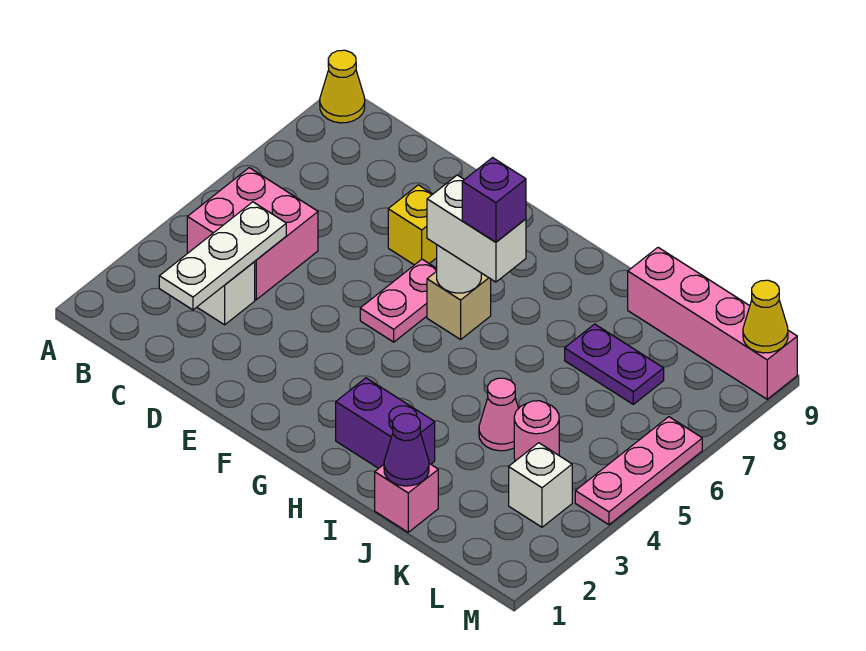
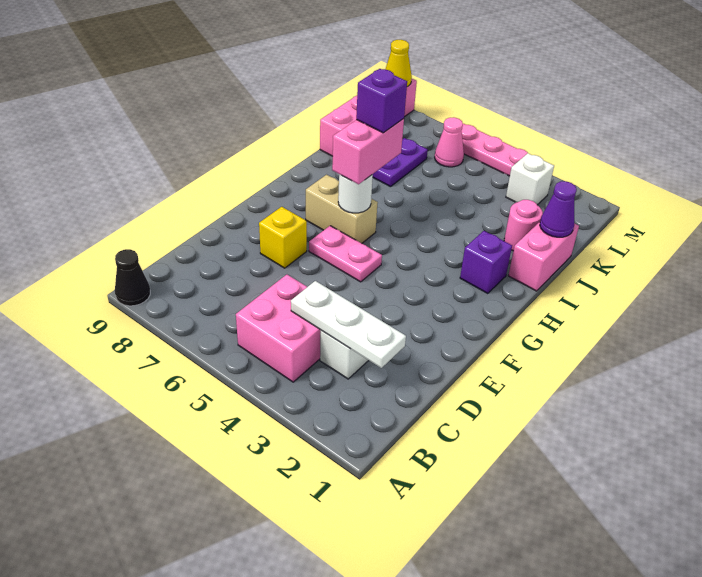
yellow 1x1 cone [320,50,365,123] -> black 1x1 cone [115,249,150,306]
tan 1x1 brick [427,271,491,339] -> tan 1x2 brick [306,175,378,243]
white 1x2 brick [427,175,526,282] -> pink 1x2 brick [332,119,404,184]
purple 1x2 brick [336,378,435,468] -> purple 1x1 brick [460,231,512,294]
pink 1x1 brick [375,464,438,532] -> pink 1x2 brick [508,222,579,291]
pink 1x1 cone [479,378,519,451] -> pink 1x1 cone moved to [435,117,464,167]
pink 1x1 round brick [514,401,559,461] -> pink 1x1 round brick moved to [504,200,543,251]

